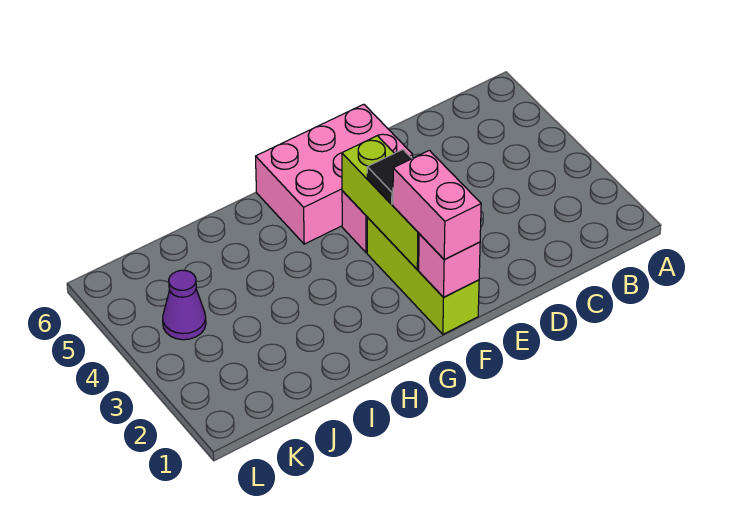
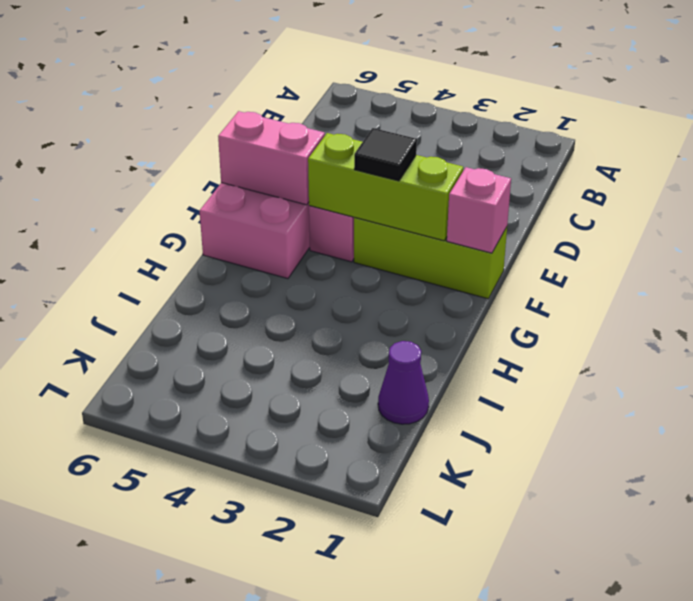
pink 1x2 brick [393,150,481,260] -> pink 1x2 brick moved to [218,111,325,205]
purple 1x1 cone [163,270,206,340] -> purple 1x1 cone moved to [378,341,429,424]

